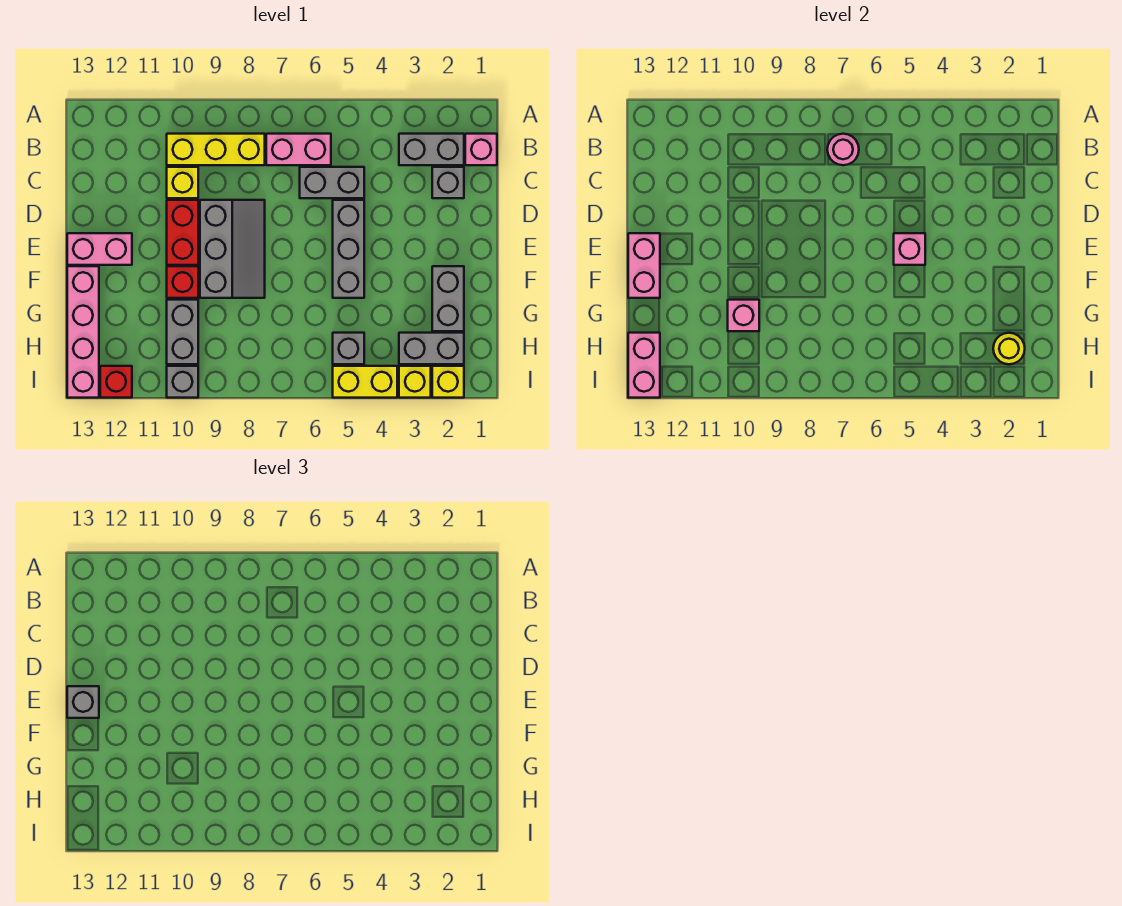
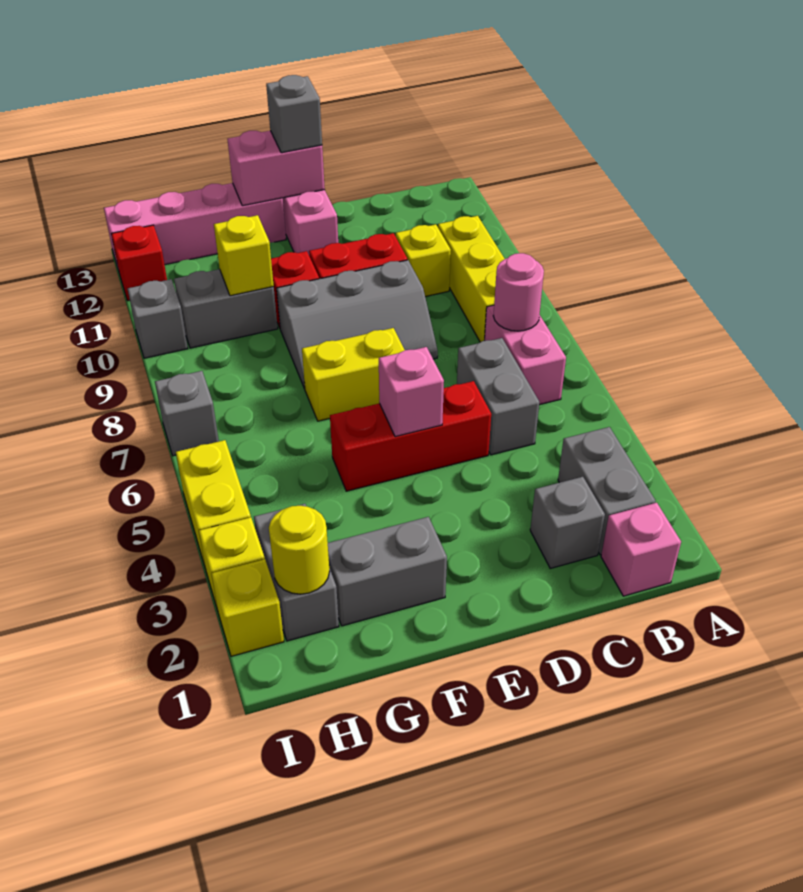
grey 1x3 brick [333,200,364,298] -> red 1x3 brick [330,381,491,491]
none -> yellow 1x2 brick [302,328,405,421]
pink 1x1 brick [728,300,759,331] -> yellow 1x1 brick [214,215,274,296]
grey 1x1 brick [333,333,364,364] -> grey 1x1 brick moved to [155,371,219,456]
pink 1x2 brick [628,333,660,398] -> none

